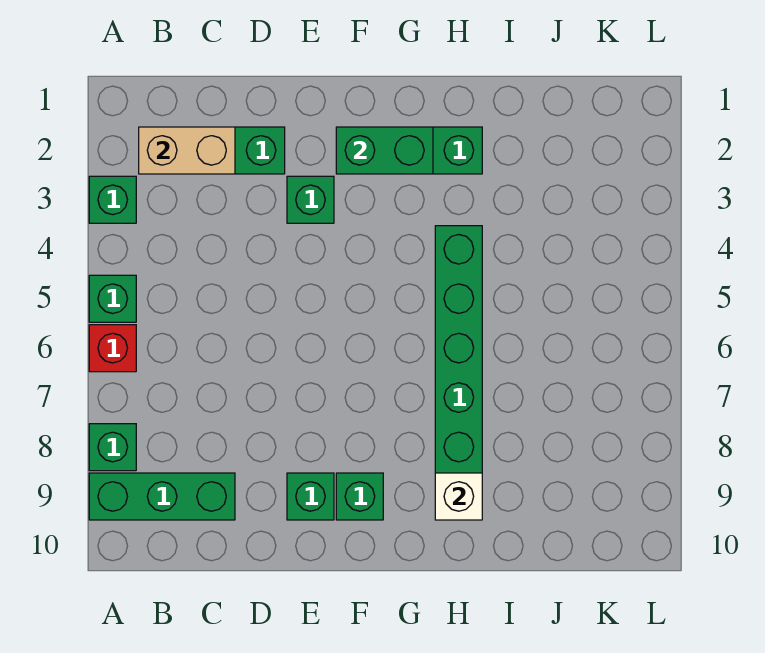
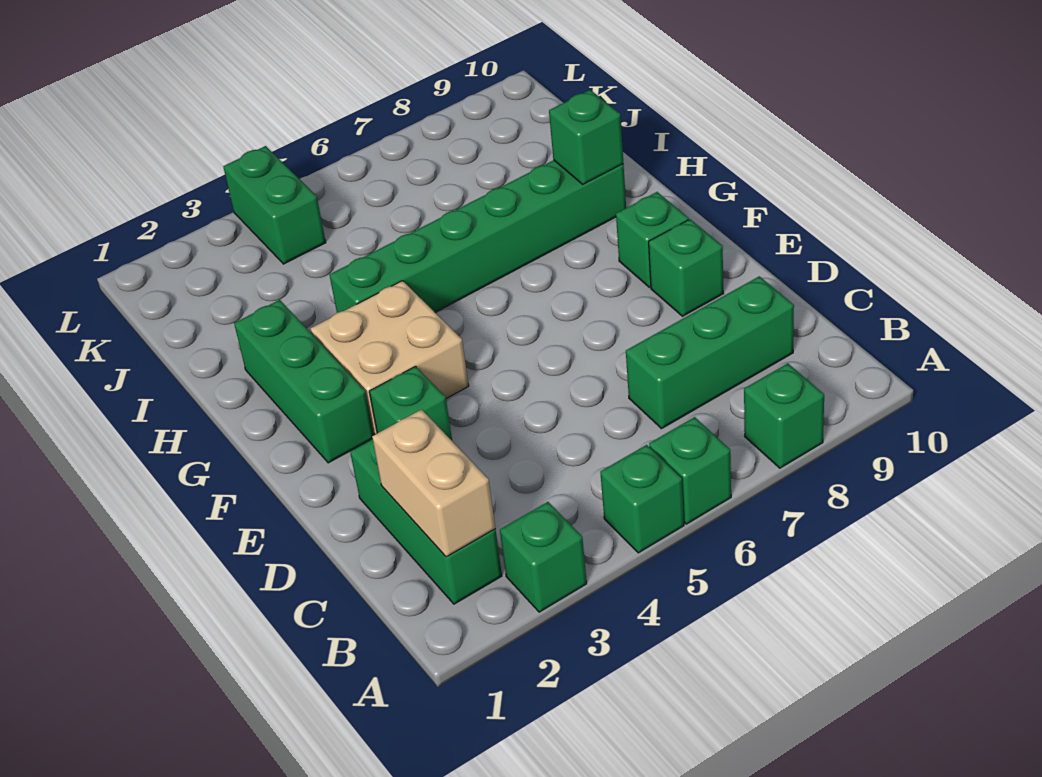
red 1x1 brick [89,325,136,372] -> green 1x1 brick [649,417,731,524]
green 1x3 brick [89,473,235,520] -> green 1x3 brick turned to [626,276,794,429]
green 1x2 brick [336,127,433,174] -> green 1x2 brick moved to [223,146,326,264]
none -> tan 2x2 brick [310,281,469,434]
white 1x1 brick [435,473,482,520] -> green 1x1 brick [549,90,623,184]

